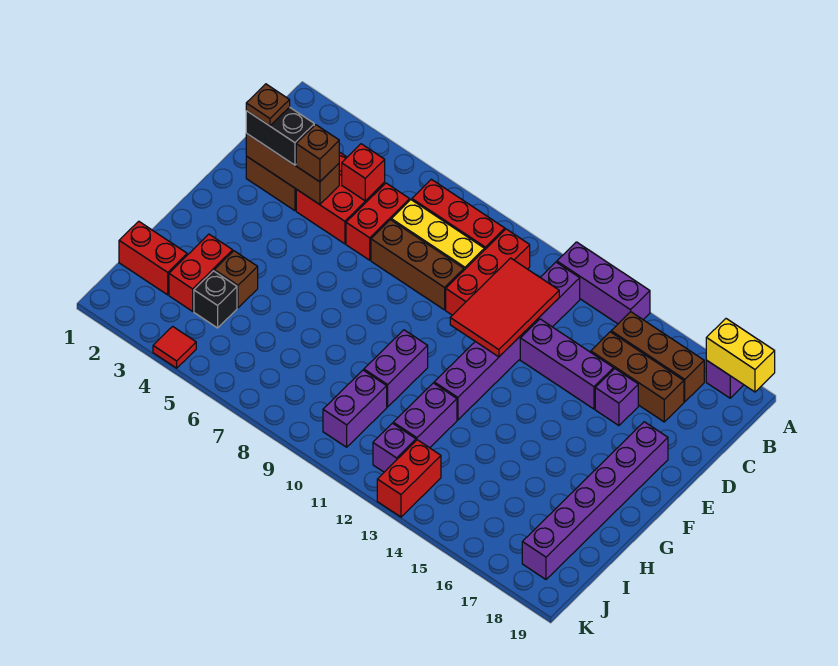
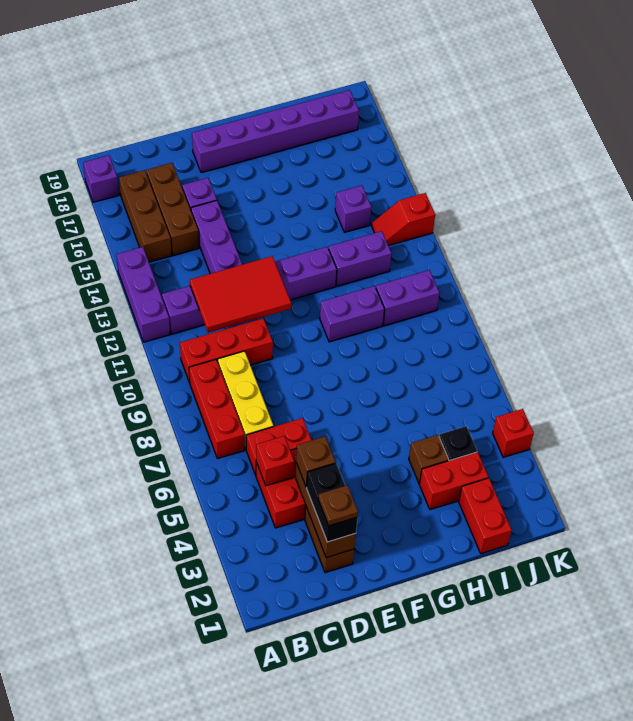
yellow 1x2 brick [706,319,775,392] -> none
brown 1x3 brick [371,220,464,310] -> none
purple 1x1 brick [373,423,416,472] -> purple 1x1 brick moved to [335,185,371,232]
red 1x2 brick [377,440,441,517] -> red 1x2 slope [372,193,435,246]
red 1x1 tile [153,326,196,368] -> red 1x1 brick [493,409,534,457]

